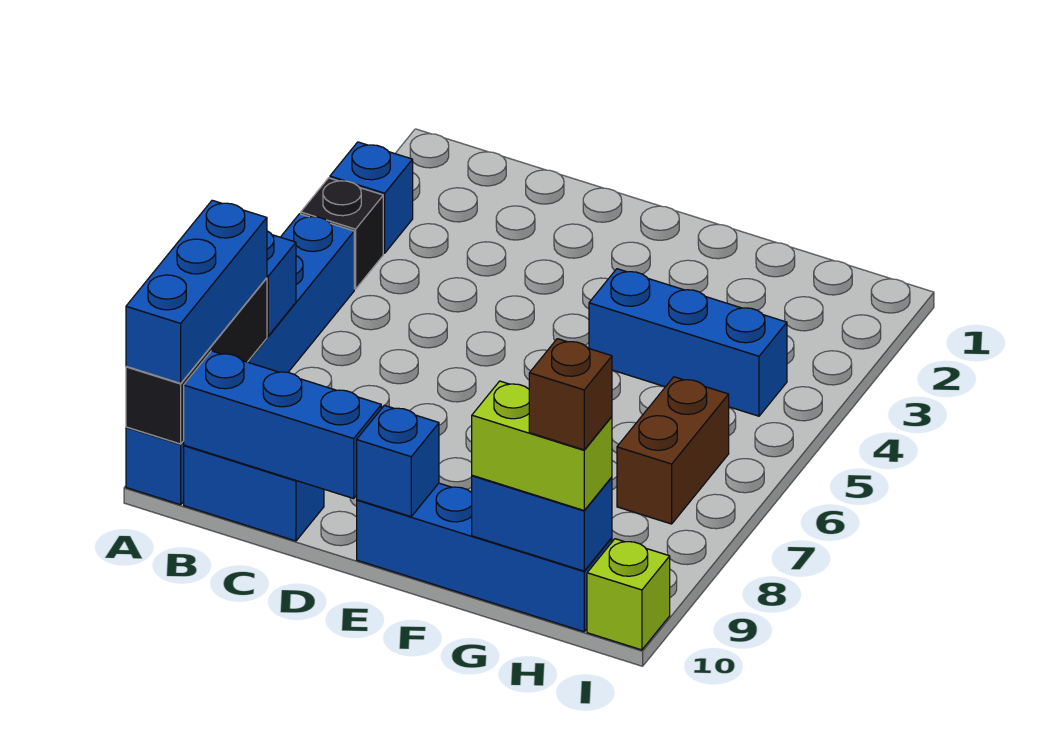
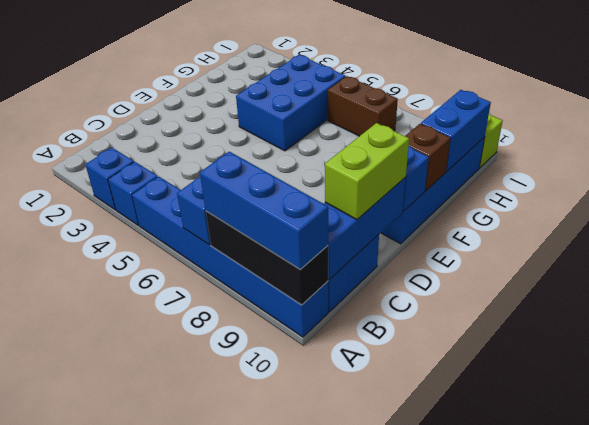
black 1x1 brick [301,178,383,289] -> blue 1x1 brick [108,162,158,225]
blue 1x3 brick [589,269,787,416] -> blue 2x3 brick [236,55,346,151]
lime 1x2 brick [472,381,612,510] -> lime 1x2 brick moved to [325,123,409,220]
brown 1x1 brick [529,339,612,450] -> brown 1x1 brick moved to [406,124,451,191]

